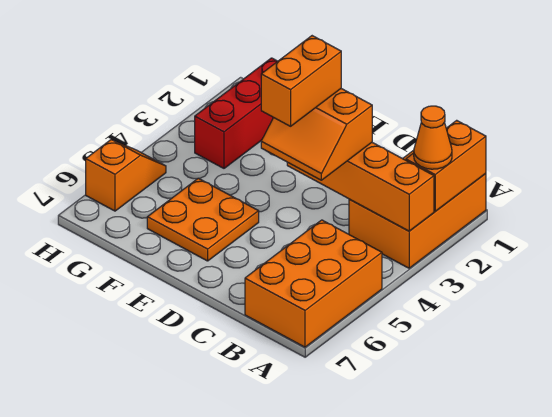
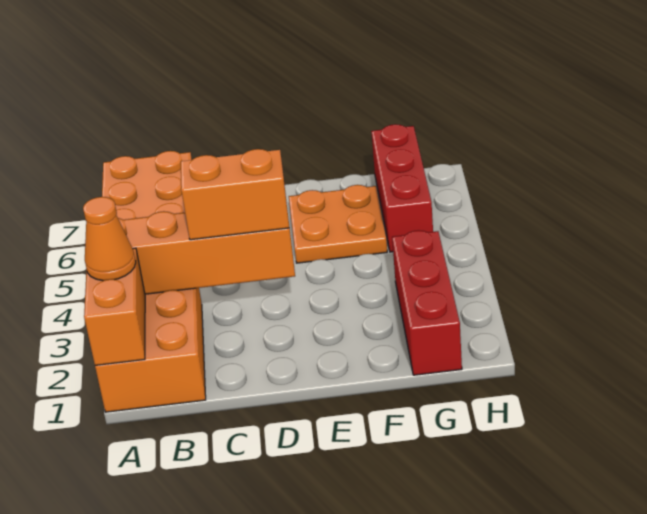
orange 1x2 brick [261,36,341,126] -> none
none -> red 1x3 brick [371,124,433,252]
orange 1x2 slope [86,140,166,211] -> none

